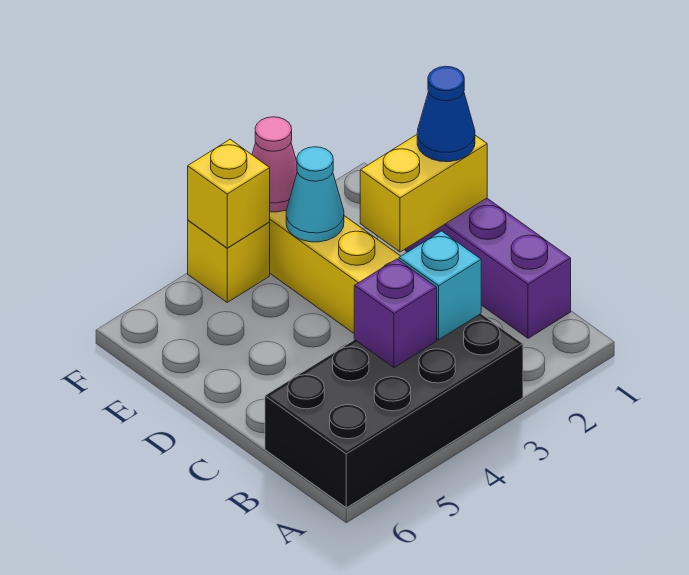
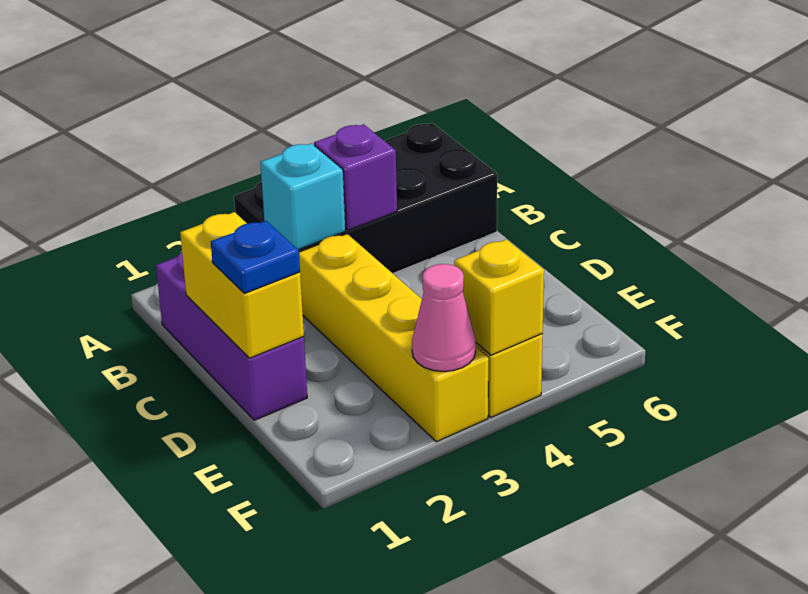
yellow 1x2 brick [360,135,487,252] -> yellow 1x2 brick turned to [180,212,304,358]
blue 1x1 cone [417,66,475,162] -> blue 1x1 plate [211,221,300,294]
cyan 1x1 cone [286,147,344,242] -> none

